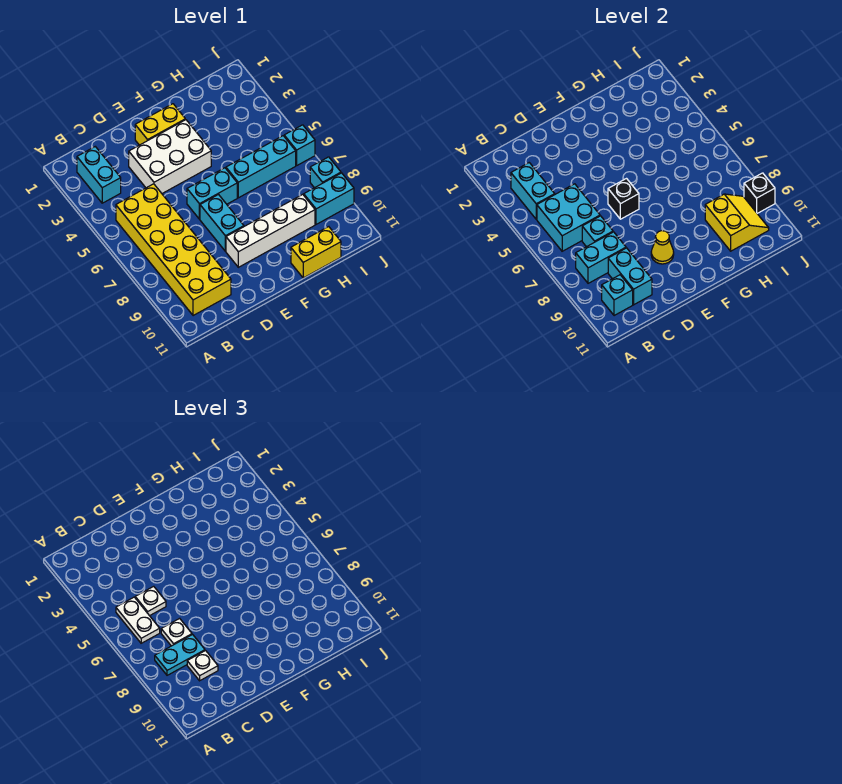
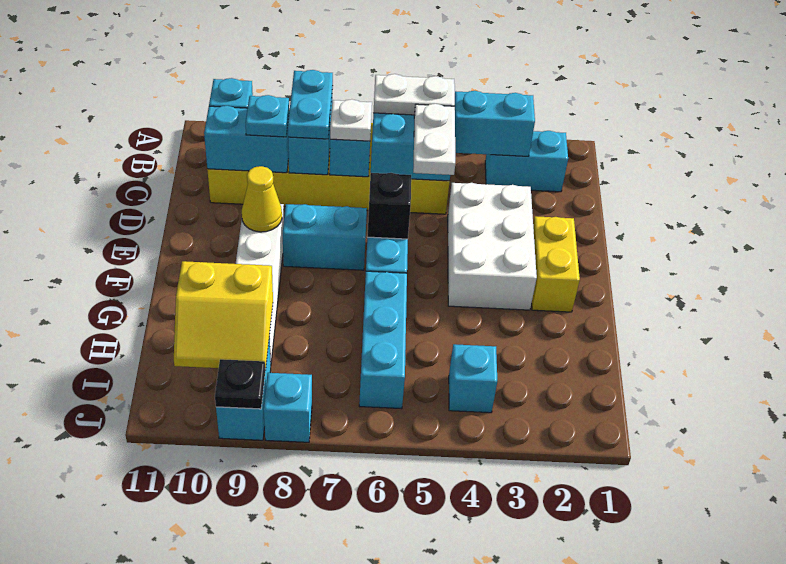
white 1x1 plate [135,586,166,616] -> white 1x2 plate [413,104,455,175]
white 1x1 plate [187,651,218,681] -> cyan 1x1 plate [246,95,289,137]
yellow 1x2 brick [291,227,341,278] -> none
cyan 1x1 brick [284,125,315,165] -> cyan 1x1 brick moved to [449,344,497,413]
black 1x1 brick [744,173,775,213] -> black 1x1 plate [215,359,265,409]

